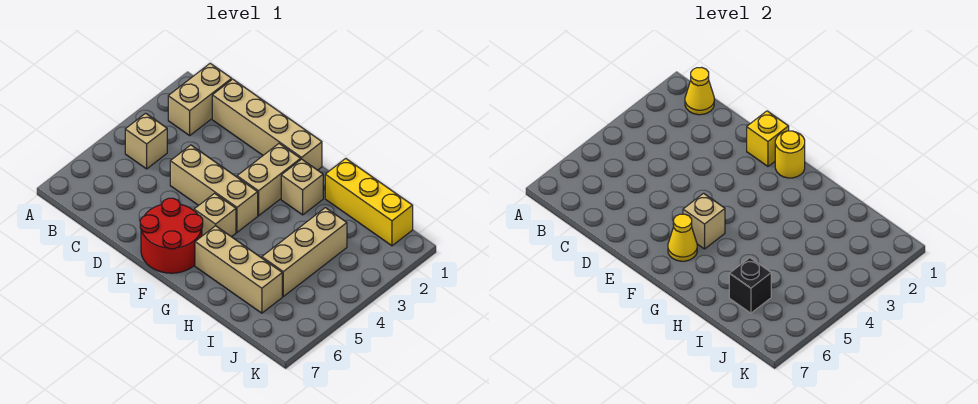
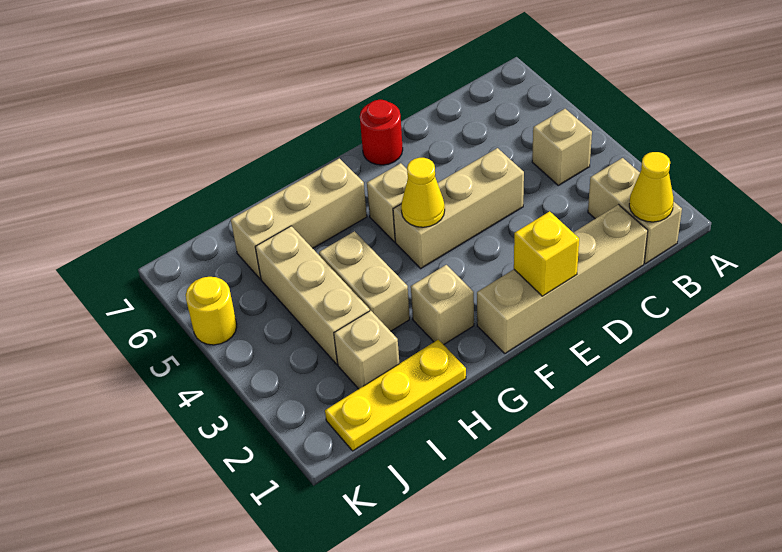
red 2x2 round brick [140,198,203,273] -> red 1x1 round brick [360,100,403,165]
yellow 1x1 round brick [775,131,805,178] -> yellow 1x1 round brick moved to [186,277,237,345]
tan 1x2 brick [237,144,301,216] -> tan 1x2 brick moved to [319,231,410,331]
tan 1x1 brick [683,193,725,249] -> tan 1x1 brick moved to [334,311,399,389]
yellow 1x1 cone [668,214,697,261] -> yellow 1x1 cone moved to [401,158,445,227]
yellow 1x3 brick [325,159,413,246] -> yellow 1x3 plate [325,340,466,451]
black 1x1 brick [729,258,771,313] -> none

